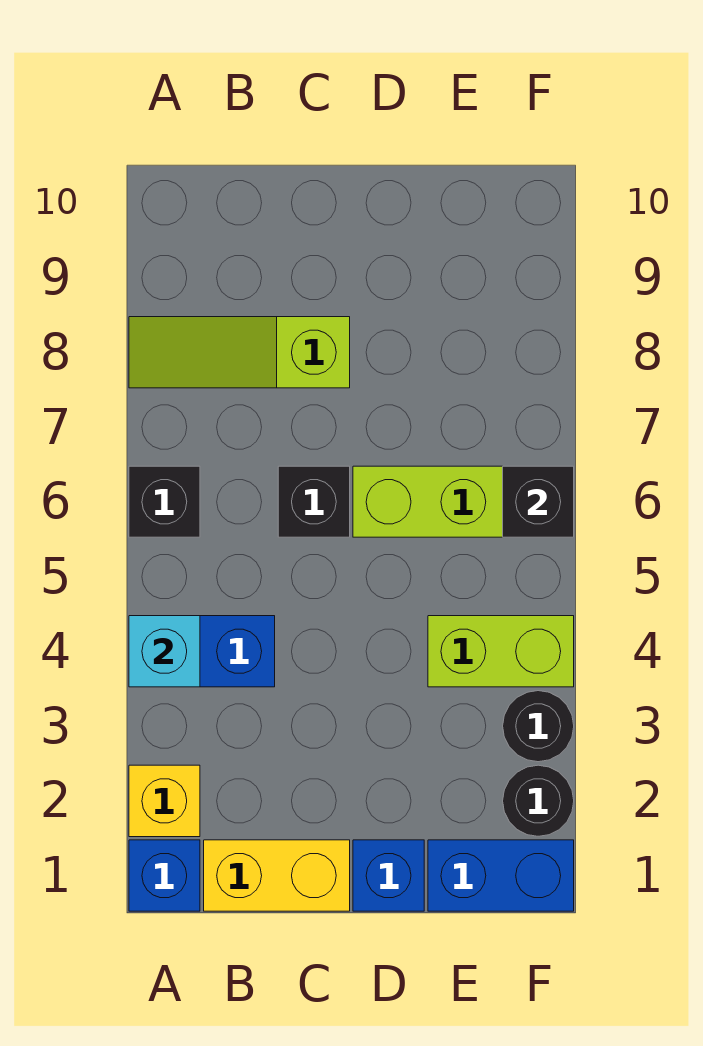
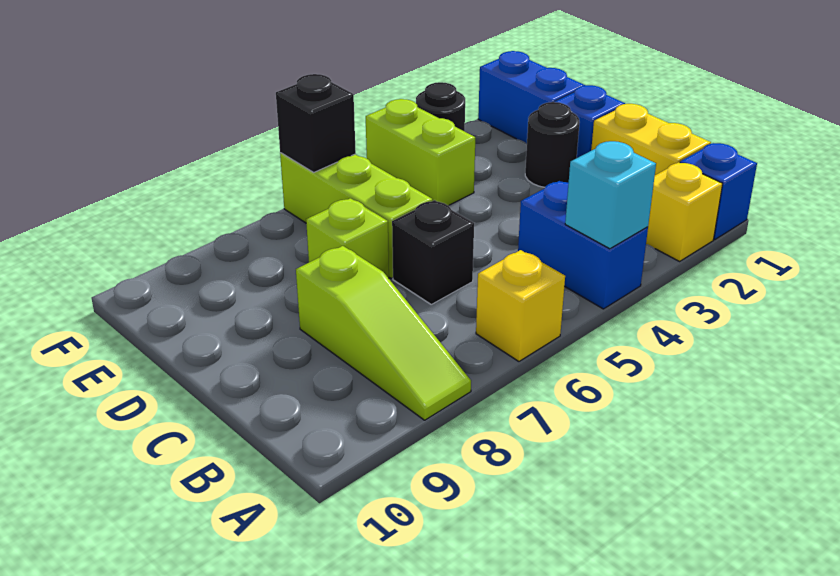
black 1x1 brick [129,466,200,537] -> yellow 1x1 brick [476,250,565,361]
none -> lime 1x1 brick [306,198,389,278]
black 1x1 round brick [503,765,574,836] -> black 1x1 round brick moved to [525,102,580,187]

